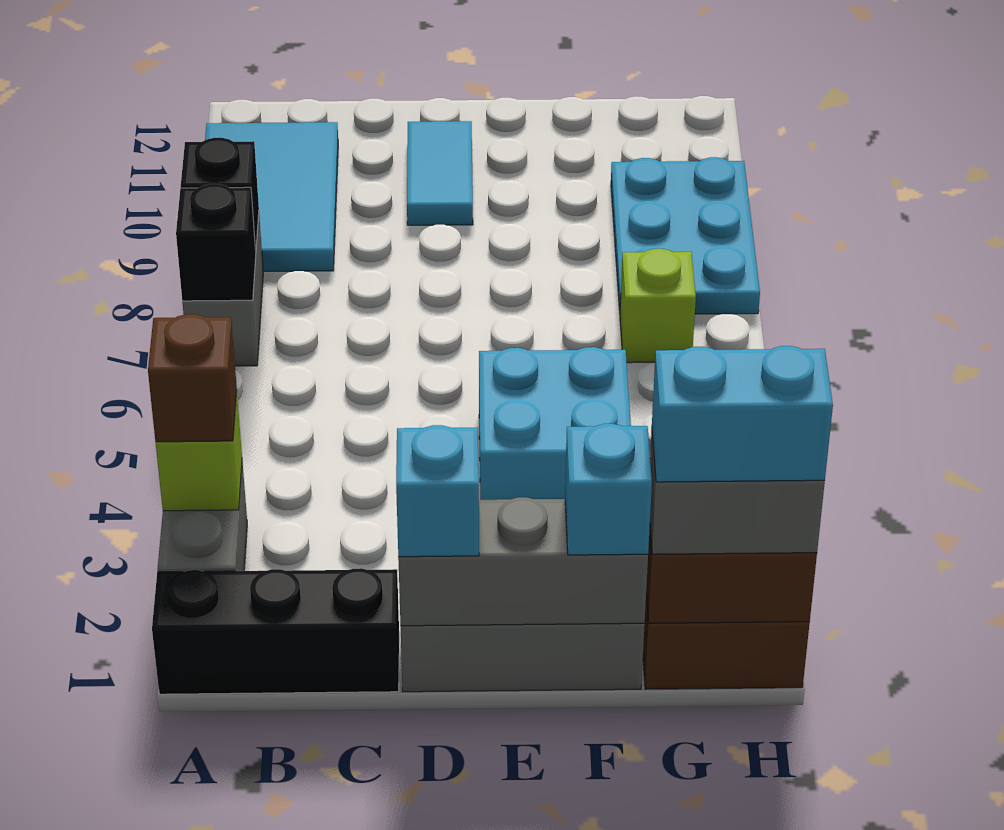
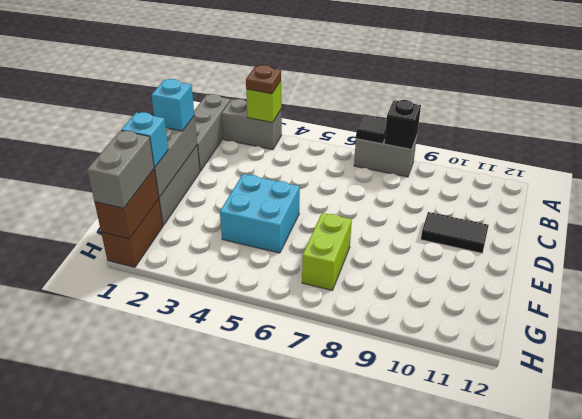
black 1x3 brick [152,568,399,694] -> grey 1x3 brick [194,94,230,171]
brown 1x1 brick [148,314,237,442] -> brown 1x1 plate [246,65,281,94]
black 1x1 brick [176,184,256,301] -> black 1x1 tile [356,115,387,144]
cyan 2x3 tile [205,122,338,271] -> none
cyan 1x2 tile [407,121,473,225] -> black 1x2 tile [421,212,489,253]
cyan 1x2 brick [652,346,833,482] -> none
lime 1x1 brick [620,249,696,363] -> lime 1x2 brick [302,213,352,290]
cyan 2x3 plate [611,157,760,314] -> none

